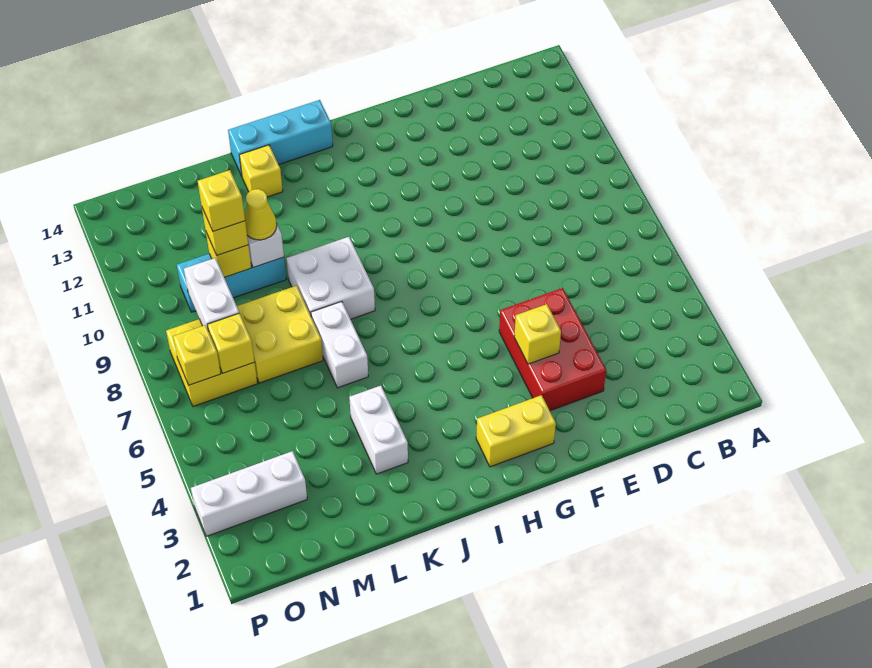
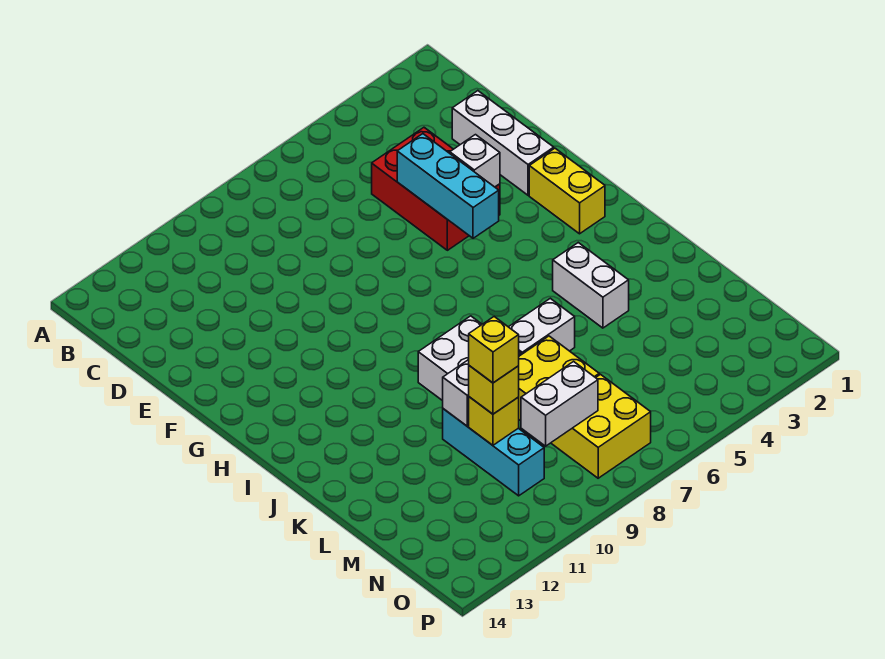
red 2x3 brick [499,288,606,411] -> red 2x3 brick turned to [372,128,500,250]
yellow 1x1 brick [514,304,561,364] -> white 1x1 brick [450,135,500,187]
cyan 1x3 brick [228,100,333,176] -> cyan 1x3 brick moved to [397,134,499,238]
white 1x2 brick [349,386,408,474] -> white 1x2 brick turned to [553,243,629,328]
yellow 1x1 brick [239,145,283,197] -> none
yellow 1x1 cone [244,189,277,240] -> none
white 1x3 brick [191,451,307,536] -> white 1x3 brick moved to [452,91,554,195]
yellow 1x1 brick [207,313,254,373] -> none
yellow 1x1 brick [173,325,221,385] -> none

